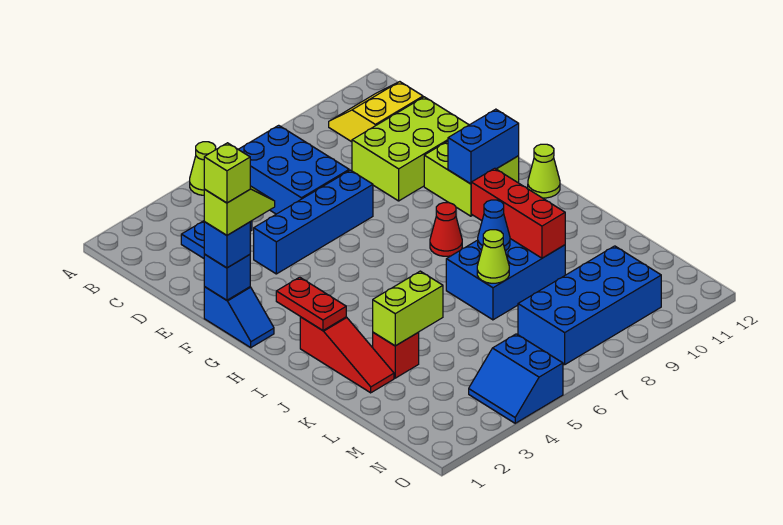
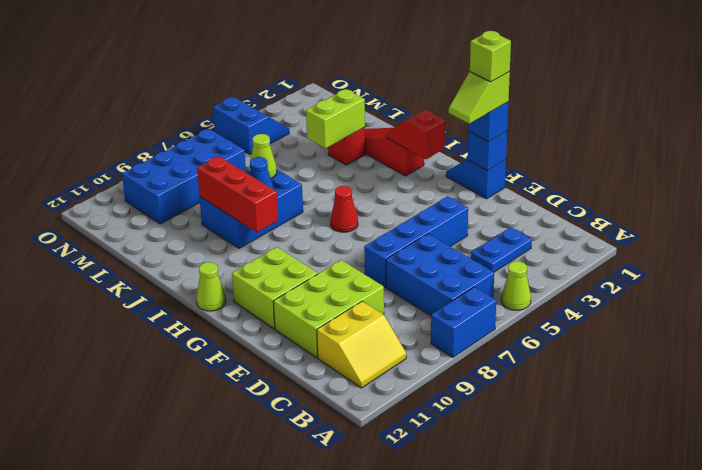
blue 1x2 brick [448,109,519,184] -> blue 1x2 brick moved to [431,287,496,357]
red 1x2 plate [276,277,346,330] -> red 1x2 slope [386,110,445,159]
red 1x1 cone [430,203,462,256] -> red 1x1 cone moved to [331,186,358,232]

